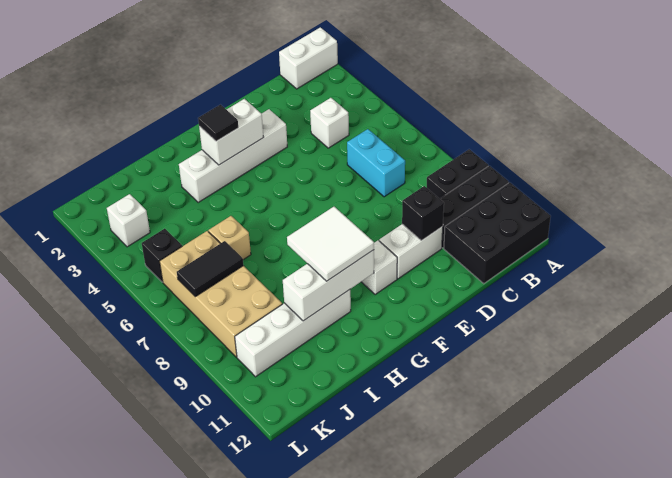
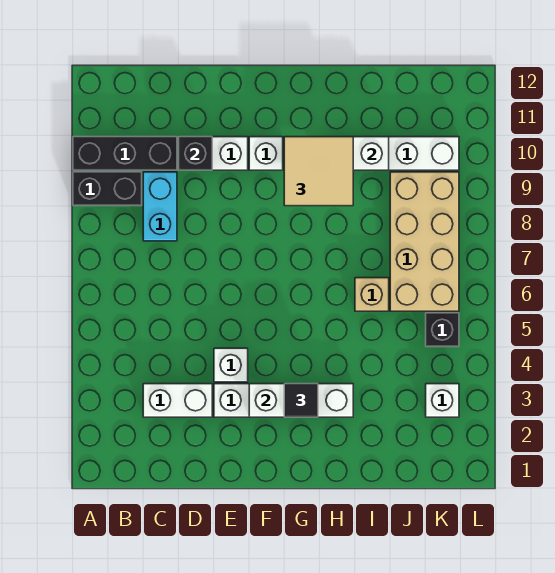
white 1x2 brick [279,27,338,89] -> white 1x2 brick moved to [143,384,212,417]
black 2x3 brick [444,182,551,284] -> none
white 1x1 brick [310,98,349,148] -> white 1x1 brick moved to [214,348,248,382]
cyan 1x2 brick [347,129,405,197] -> cyan 1x2 brick moved to [143,172,177,241]
white 2x2 tile [287,207,374,281] -> tan 2x2 tile [284,137,353,206]
black 1x2 tile [177,241,243,297] -> none

